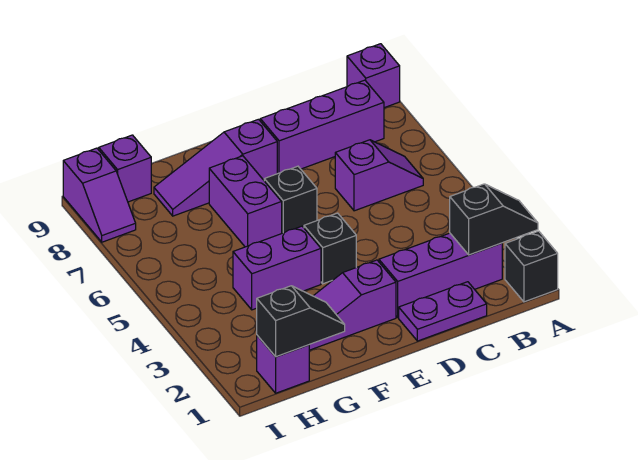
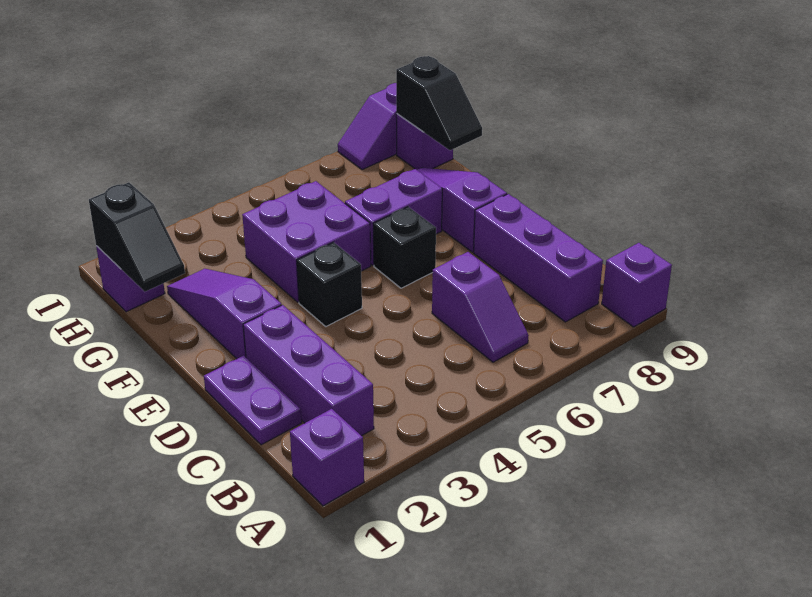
black 1x1 brick [505,231,558,302] -> purple 1x1 brick [290,409,364,506]
black 1x2 slope [450,184,538,255] -> black 1x2 slope moved to [396,56,482,150]
purple 1x2 brick [233,226,321,310] -> purple 2x2 brick [242,181,371,302]

